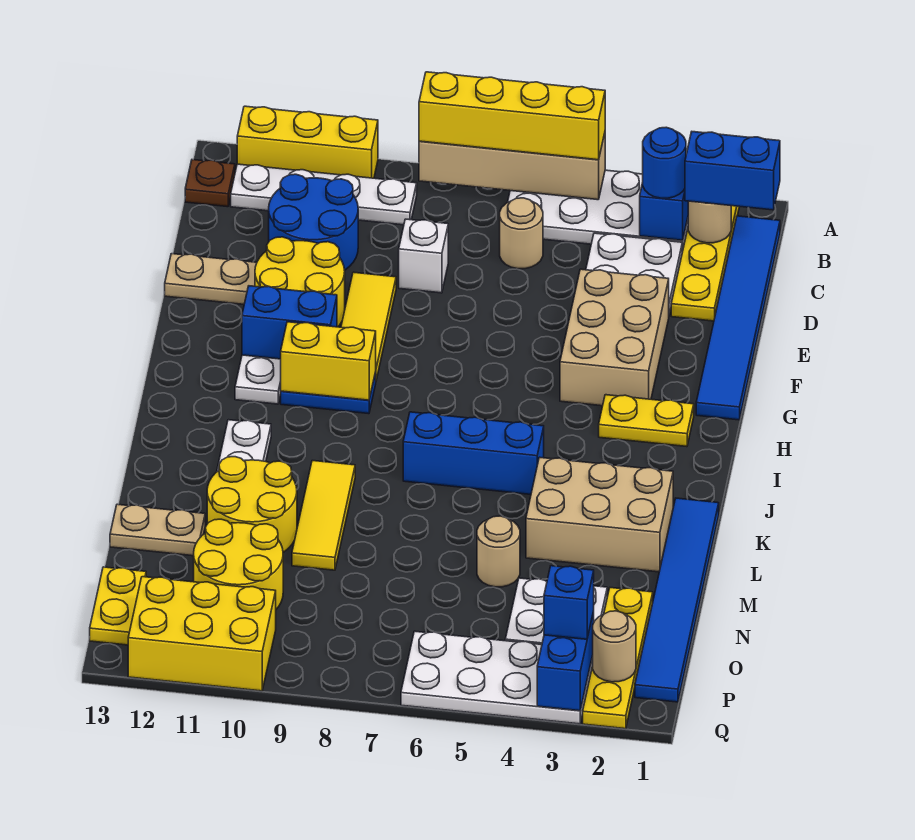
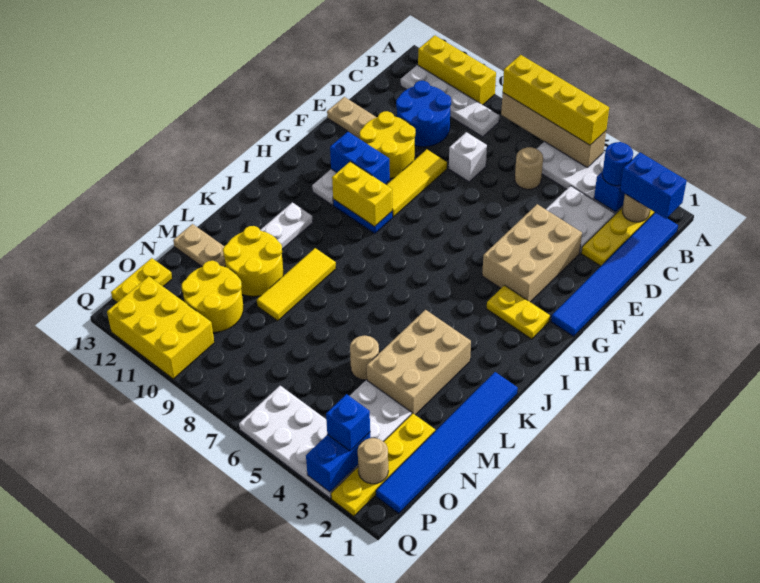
brown 1x1 plate [185,160,235,207] -> none
blue 1x3 brick [403,412,544,494] -> none
tan 2x3 brick [526,457,673,572] -> tan 2x3 brick turned to [367,310,471,415]

